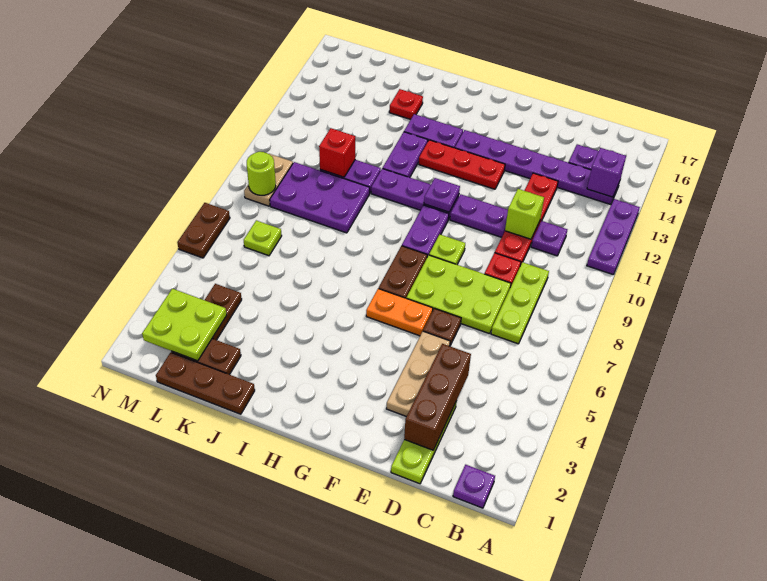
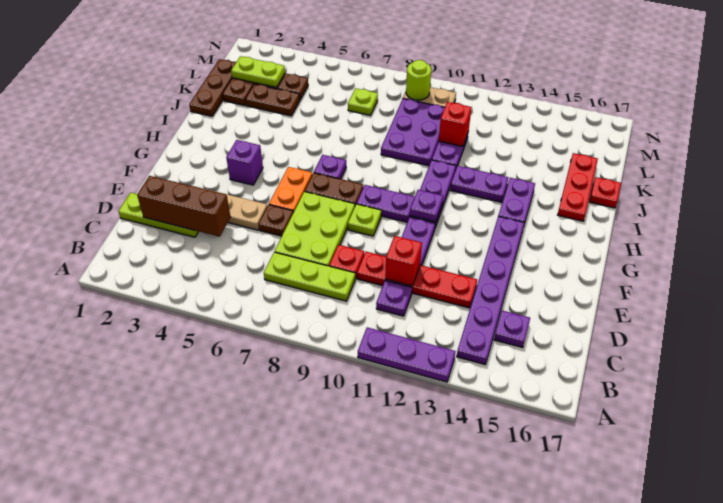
purple 1x1 plate [453,465,495,508] -> purple 1x1 plate moved to [314,155,346,179]
purple 1x1 brick [587,148,626,197] -> purple 1x1 brick moved to [226,140,263,185]
lime 1x1 brick [505,189,544,239] -> red 1x1 brick [385,236,422,286]
red 1x3 plate [419,140,505,189] -> red 1x3 plate moved to [558,153,598,221]
red 1x1 plate [389,89,423,119] -> red 1x1 plate moved to [589,177,621,208]
lime 2x2 plate [142,289,227,361] -> lime 1x2 plate [231,56,285,88]
brown 1x2 plate [177,203,230,258] -> brown 1x2 plate moved to [245,84,300,116]

